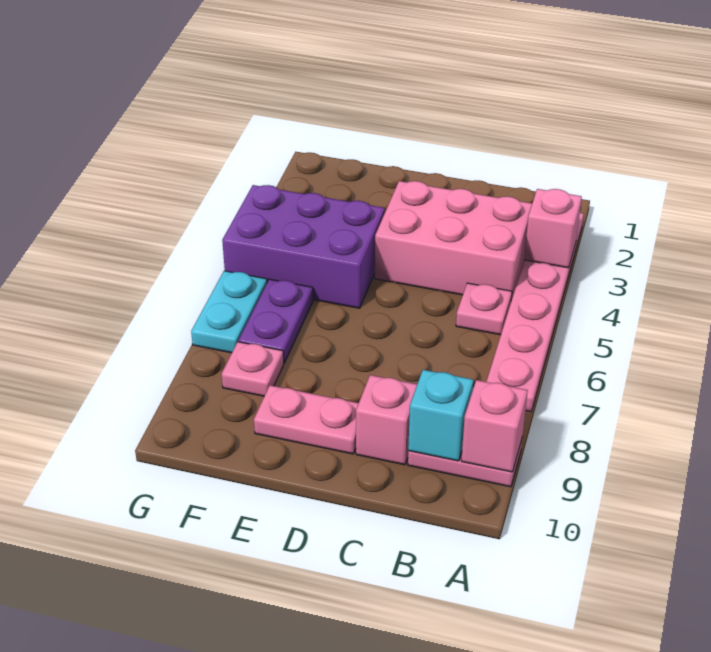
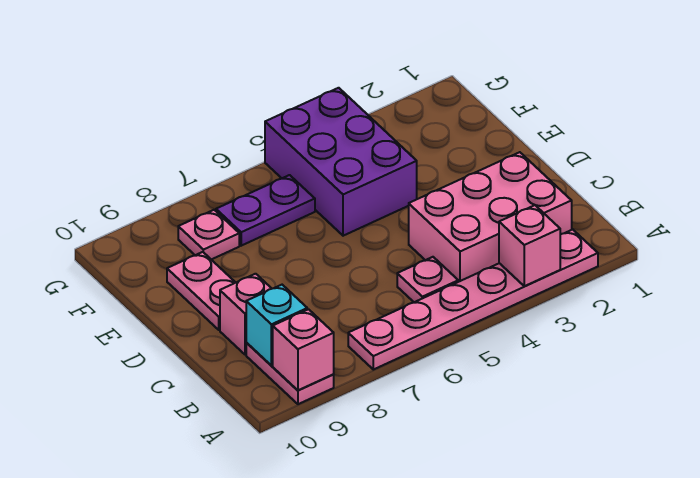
pink 2x3 brick [375,181,532,300] -> pink 2x3 brick turned to [409,152,572,282]
cyan 1x2 plate [191,271,267,353] -> none

